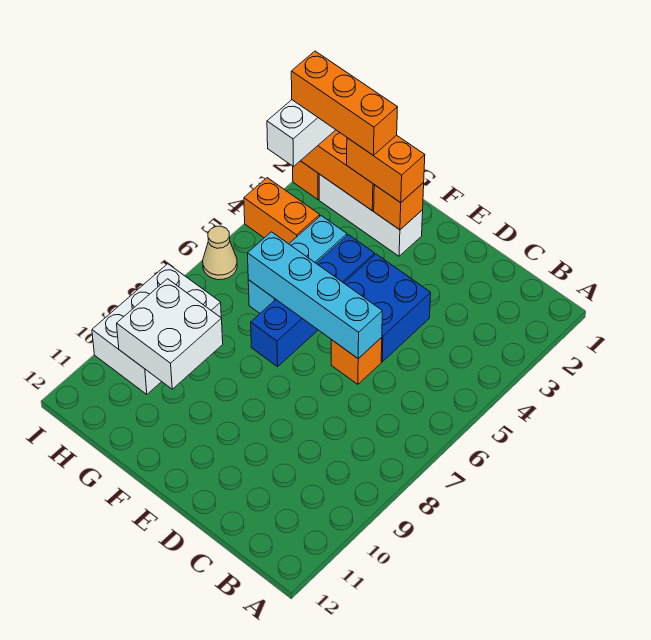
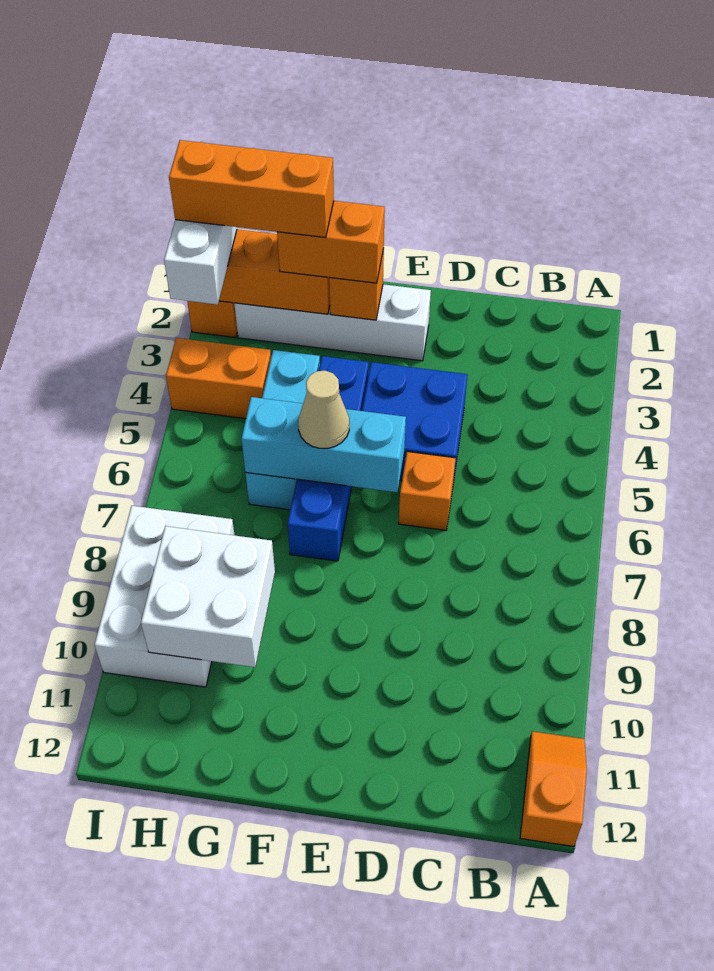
none -> orange 1x2 slope [520,731,587,847]
cyan 1x4 brick [247,232,382,359] -> cyan 1x3 brick [242,397,406,492]
white 1x3 brick [319,174,423,256] -> white 1x4 brick [234,284,431,361]
tan 1x1 cone [203,226,237,280] -> tan 1x1 cone moved to [298,371,349,448]

